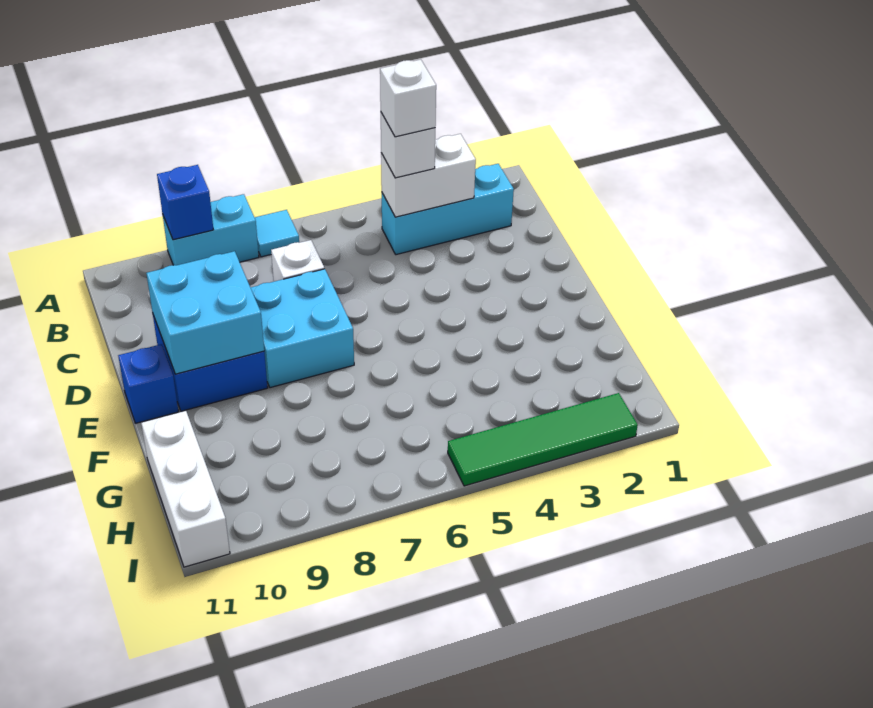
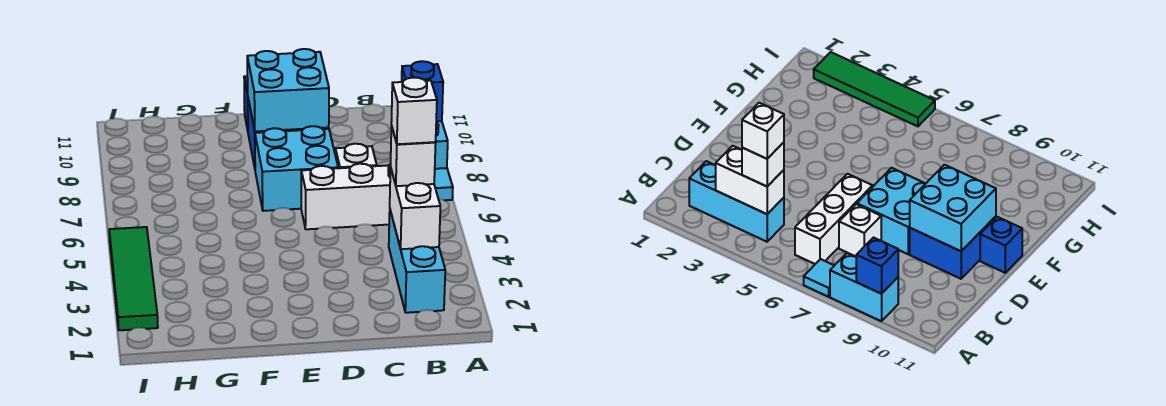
white 1x3 brick [141,411,230,567] -> white 1x3 brick moved to [301,164,391,229]

